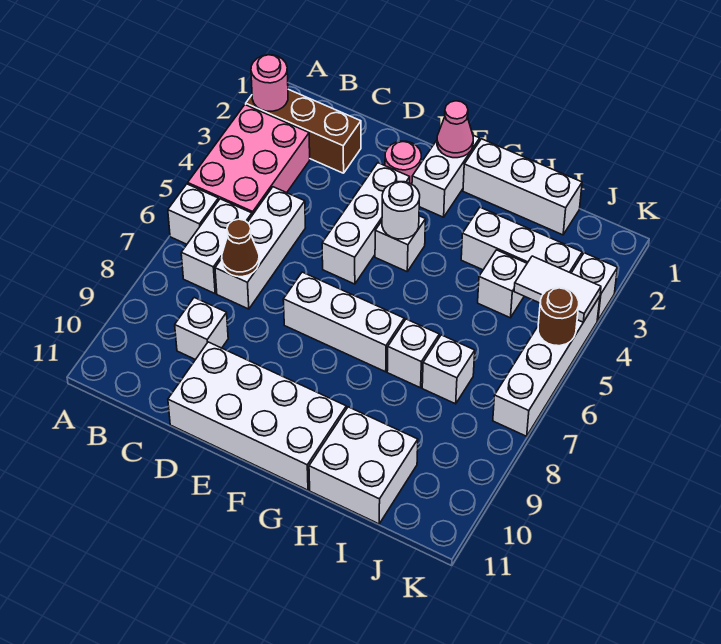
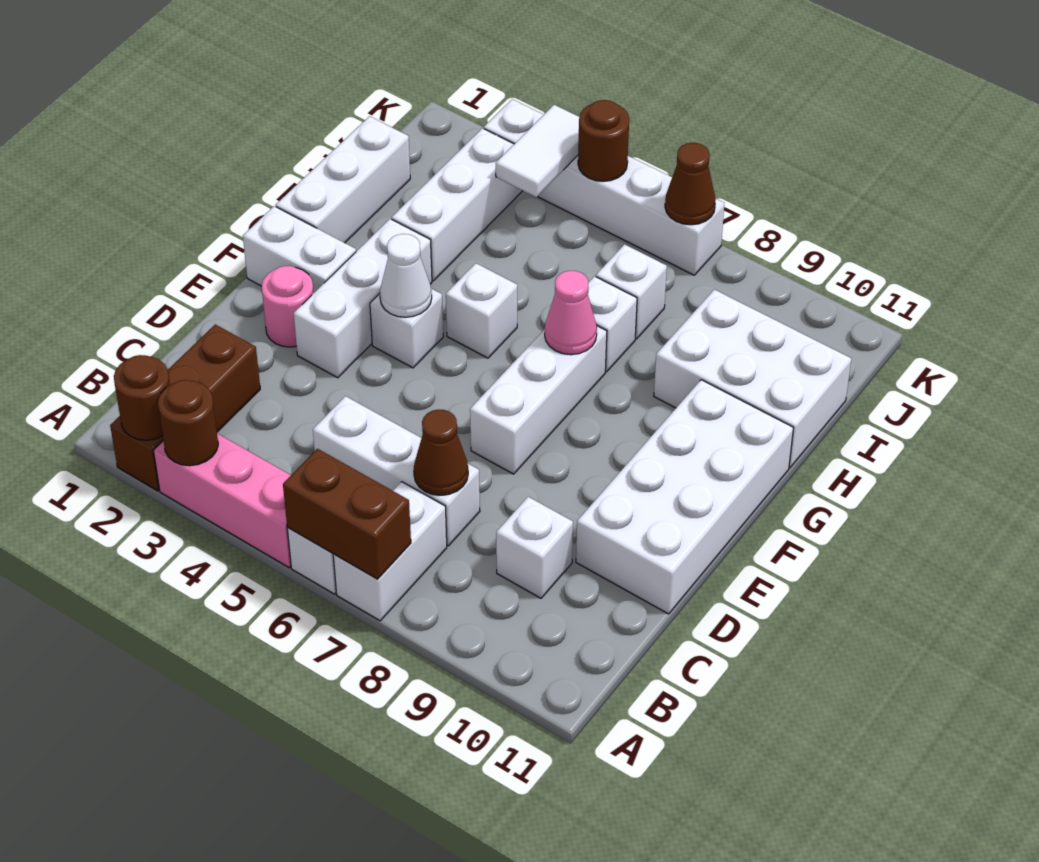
pink 1x1 round brick [251,55,288,111] -> brown 1x1 round brick [114,355,170,440]
pink 2x3 brick [188,105,310,215] -> pink 1x3 brick [153,433,291,567]
none -> brown 1x1 round brick [158,380,218,466]
none -> brown 1x2 brick [283,449,411,579]
white 1x2 brick [181,199,252,294] -> white 1x2 brick turned to [333,482,447,621]
white 1x3 brick [322,163,410,284] -> white 1x3 brick turned to [294,219,432,378]
pink 1x1 cone [437,101,473,158] -> pink 1x1 cone moved to [545,271,597,355]
white 1x1 round brick [382,182,420,239] -> white 1x1 cone [380,234,432,317]
white 2x2 brick [309,407,418,524] -> white 2x3 brick [654,289,851,468]
white 1x1 brick [478,250,527,318] -> white 1x1 brick moved to [446,263,517,358]
none -> brown 1x1 cone [665,143,716,225]

